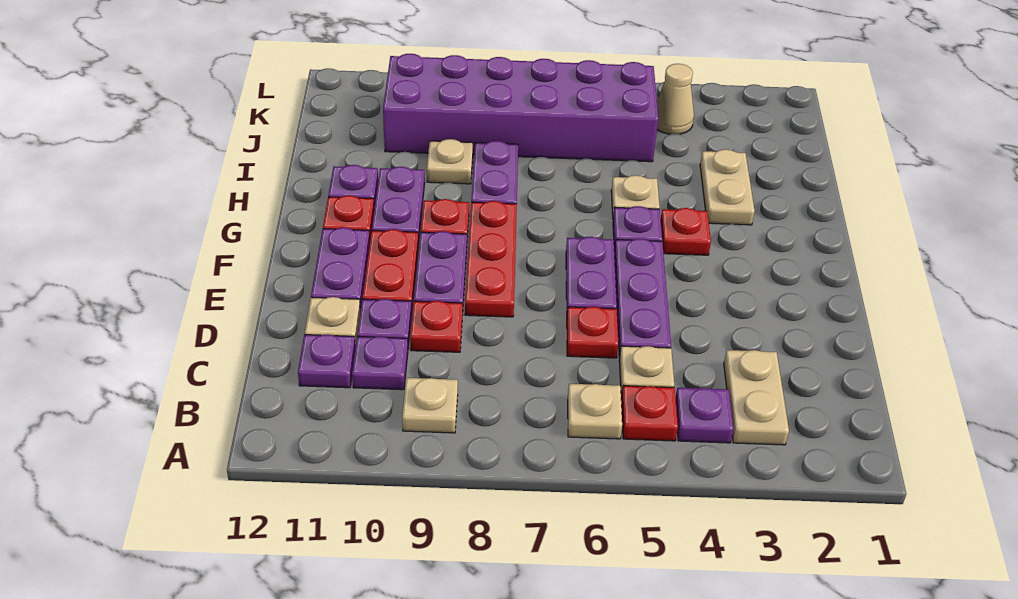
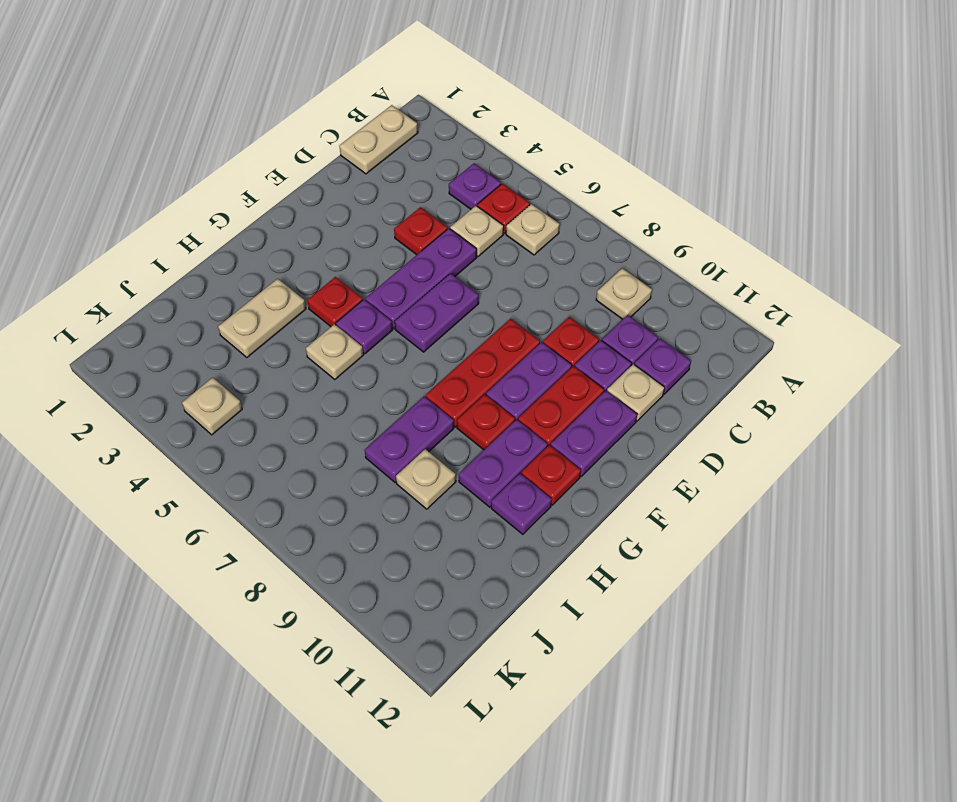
tan 1x2 plate [724,350,789,445] -> tan 1x2 plate moved to [339,105,418,174]
red 1x1 plate [567,307,619,358] -> red 1x1 plate moved to [394,207,448,255]
purple 2x6 brick [383,54,658,162] -> none
tan 1x1 cone [657,64,694,134] -> tan 1x1 plate [182,377,242,435]

